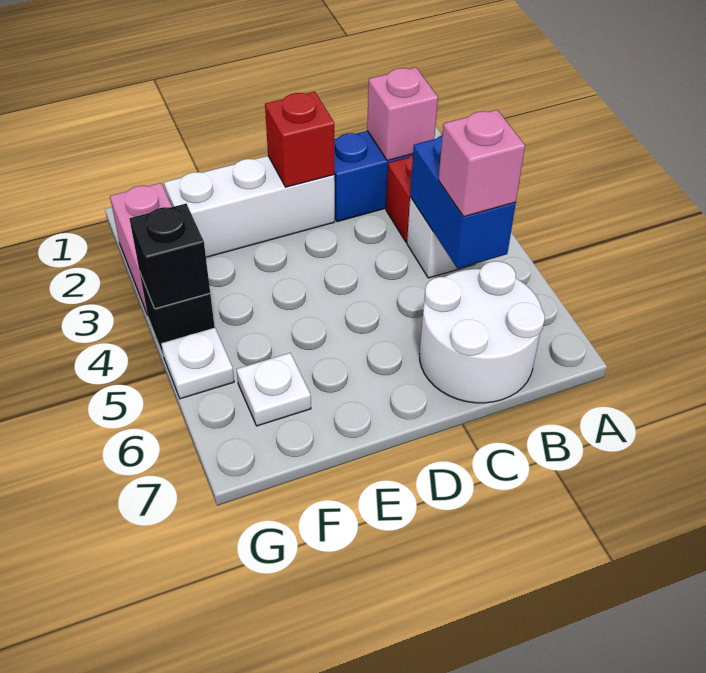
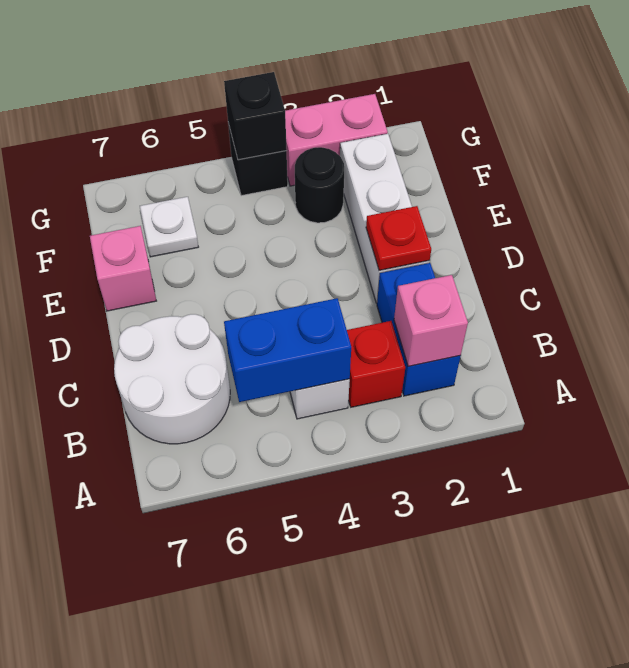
pink 1x1 brick [438,110,525,217] -> pink 1x1 brick moved to [90,226,156,311]
red 1x1 brick [265,92,334,187] -> red 1x1 plate [366,206,431,270]
none -> black 1x1 round brick [295,147,344,223]
white 1x1 plate [161,328,234,399] -> none

